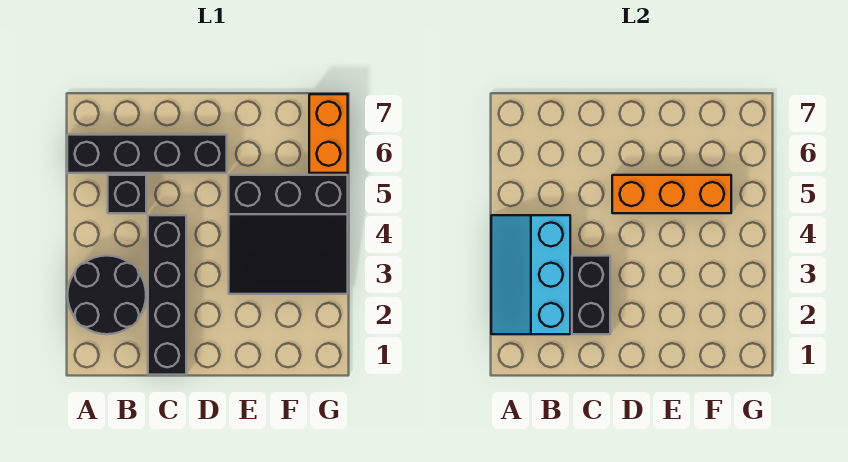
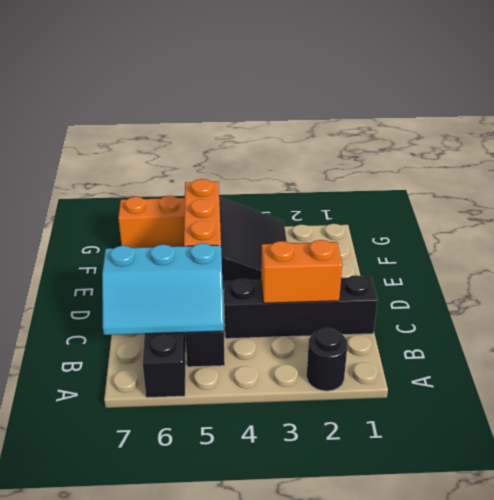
black 2x2 round brick [68,256,146,334] -> black 1x1 round brick [307,328,347,391]
cyan 2x3 slope [491,215,570,334] -> cyan 2x3 slope moved to [102,243,224,335]
black 1x2 brick [572,256,610,334] -> orange 1x2 brick [261,240,342,303]

